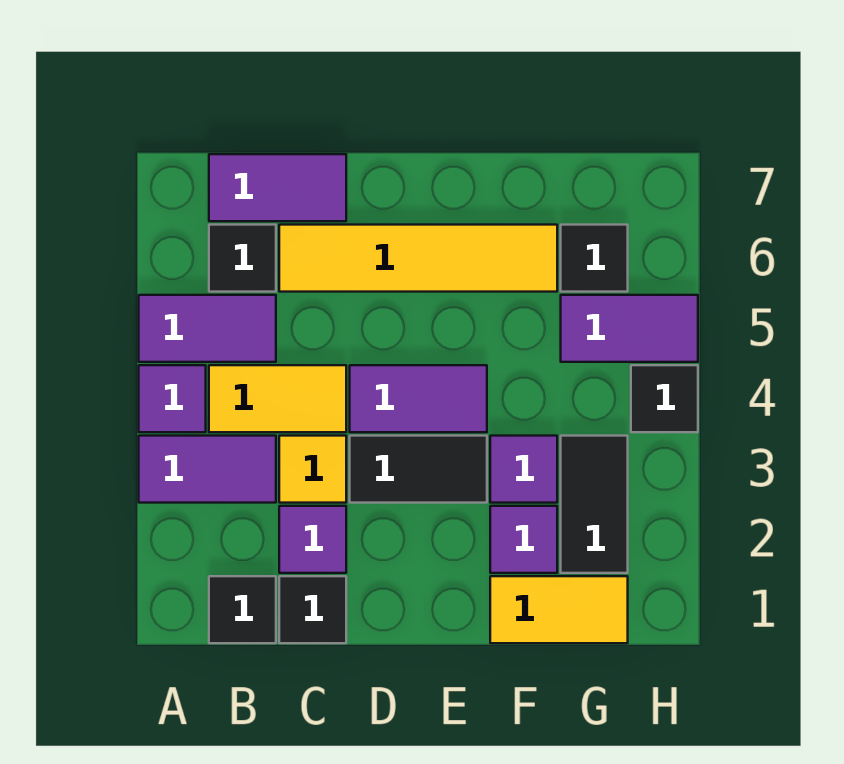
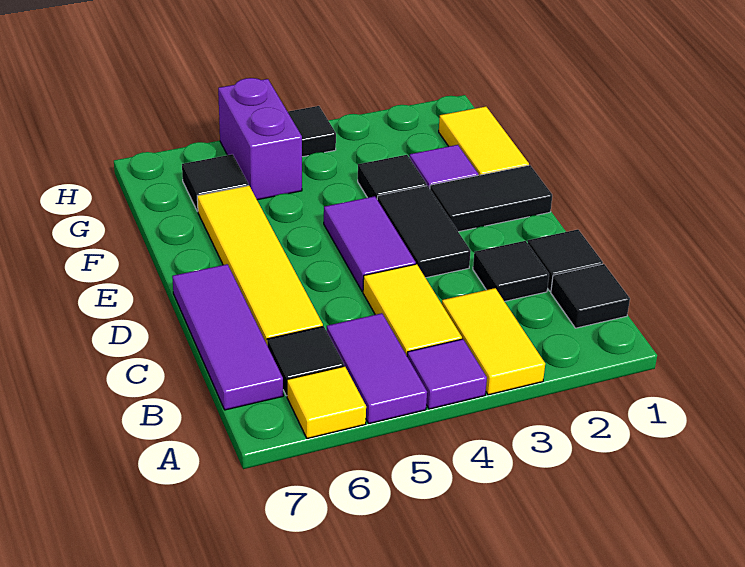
purple 1x2 tile [139,436,276,503] -> yellow 1x2 tile [442,288,545,395]
purple 1x2 tile [209,154,346,221] -> purple 1x3 tile [172,264,283,410]
purple 1x1 tile [279,506,346,573] -> black 1x1 tile [473,241,549,302]
yellow 1x1 tile [279,436,346,503] -> yellow 1x1 tile moved to [287,366,366,439]
purple 1x1 tile [490,436,557,503] -> black 1x1 tile [358,155,427,199]
black 1x2 tile [561,436,628,573] -> black 1x2 tile moved to [430,165,552,232]
purple 1x2 tile [561,295,698,362] -> purple 1x2 brick [218,78,302,200]

